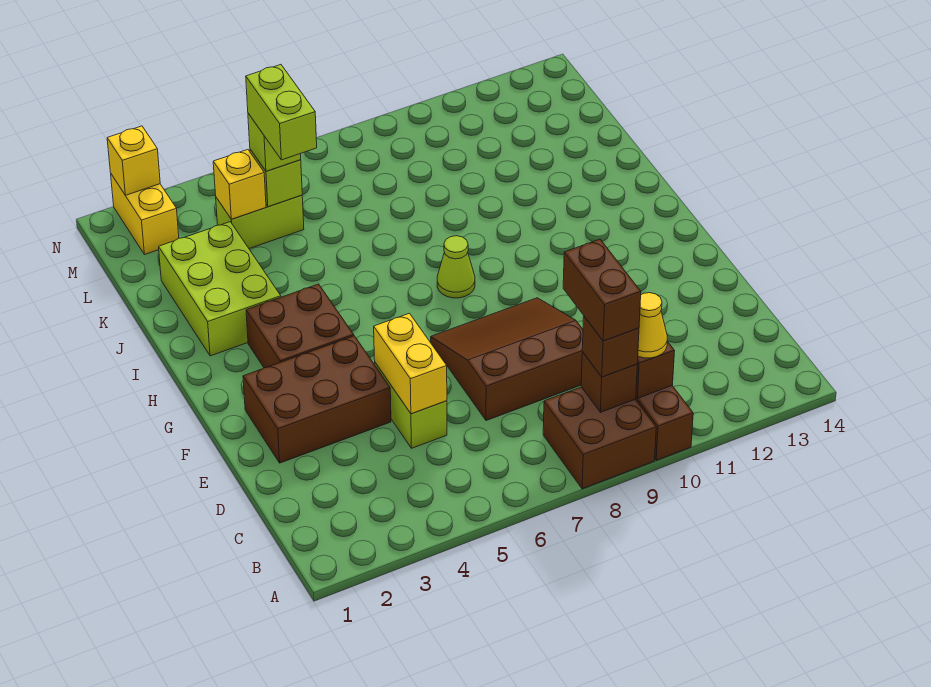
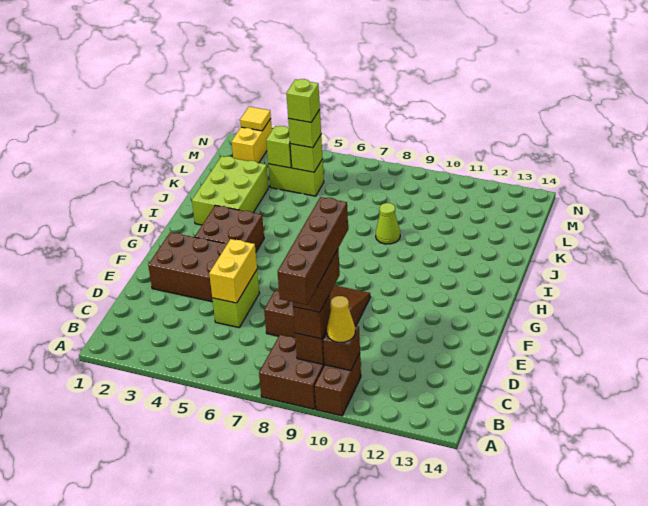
none -> brown 1x4 brick [277,197,348,305]
lime 1x1 cone [437,236,475,298] -> lime 1x1 cone moved to [376,203,400,244]
lime 1x2 brick [246,65,317,160] -> lime 1x1 brick [286,79,320,122]
yellow 1x1 brick [213,150,266,219] -> lime 1x1 brick [266,126,292,168]
yellow 1x1 brick [107,126,160,195] -> yellow 1x1 tile [240,107,271,131]

